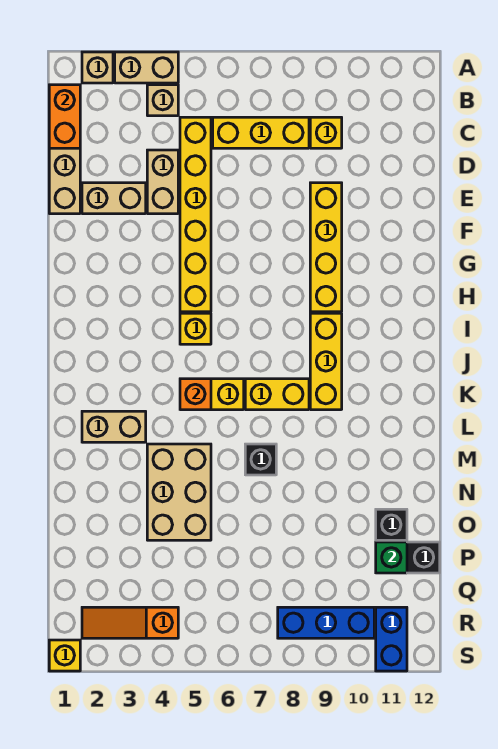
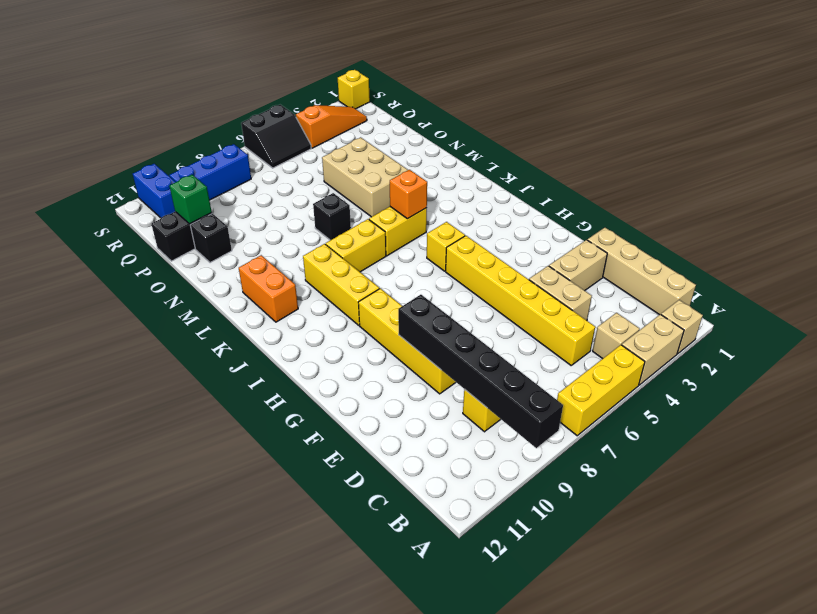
none -> black 1x6 brick [398,295,563,448]
orange 1x2 brick [49,85,80,148] -> orange 1x2 brick moved to [239,255,298,322]
yellow 1x3 brick [213,117,309,148] -> yellow 1x3 brick moved to [557,345,645,436]
tan 1x2 brick [82,411,146,442] -> none
none -> black 2x2 slope [241,105,311,168]

